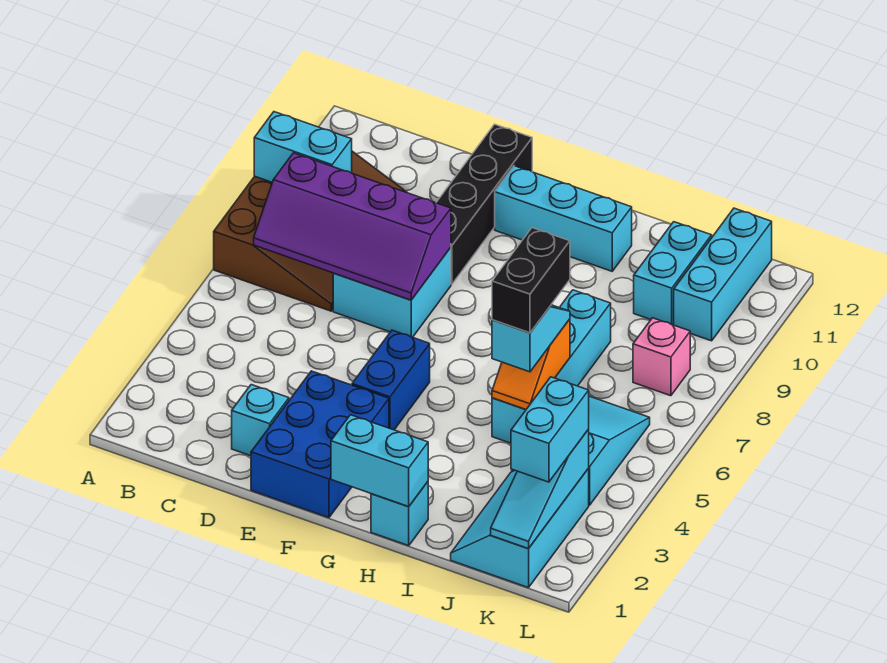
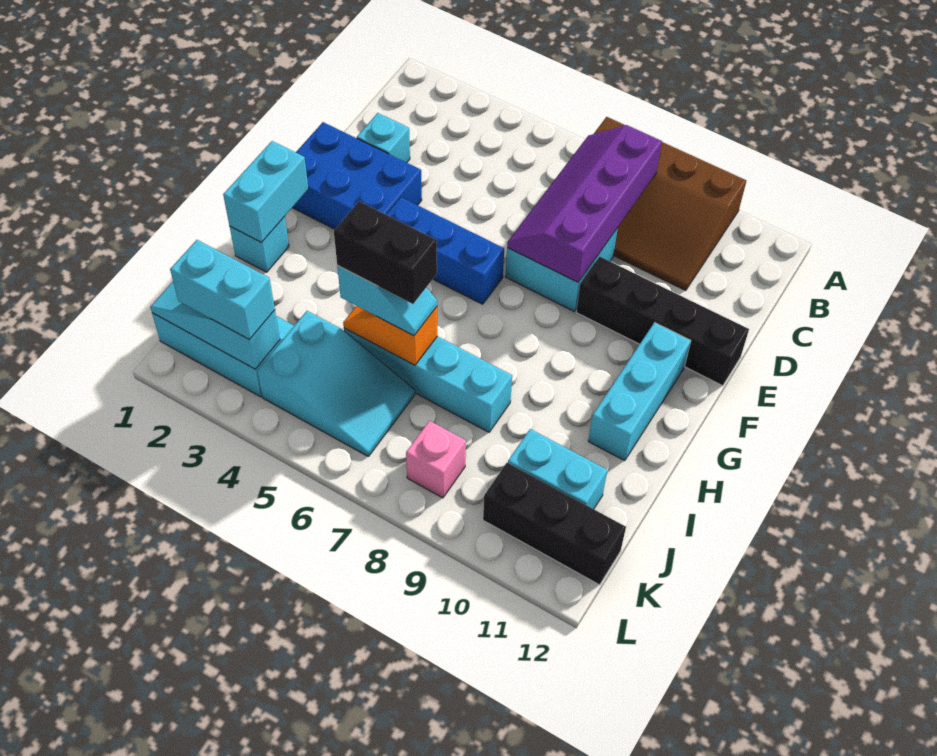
cyan 1x2 brick [254,112,352,182] -> none
blue 1x2 brick [352,330,430,430] -> blue 1x3 brick [386,197,504,304]
cyan 1x3 brick [674,208,772,341] -> black 1x3 brick [483,463,626,585]

